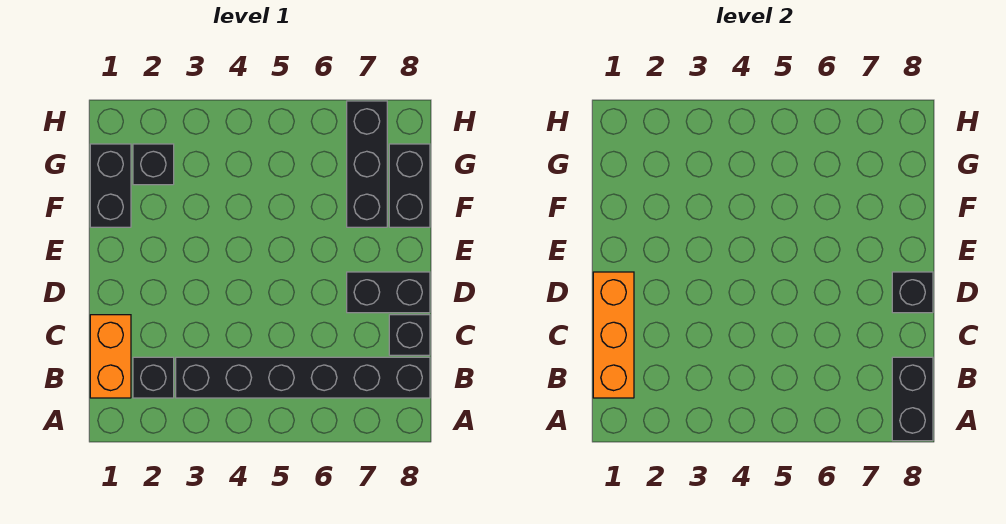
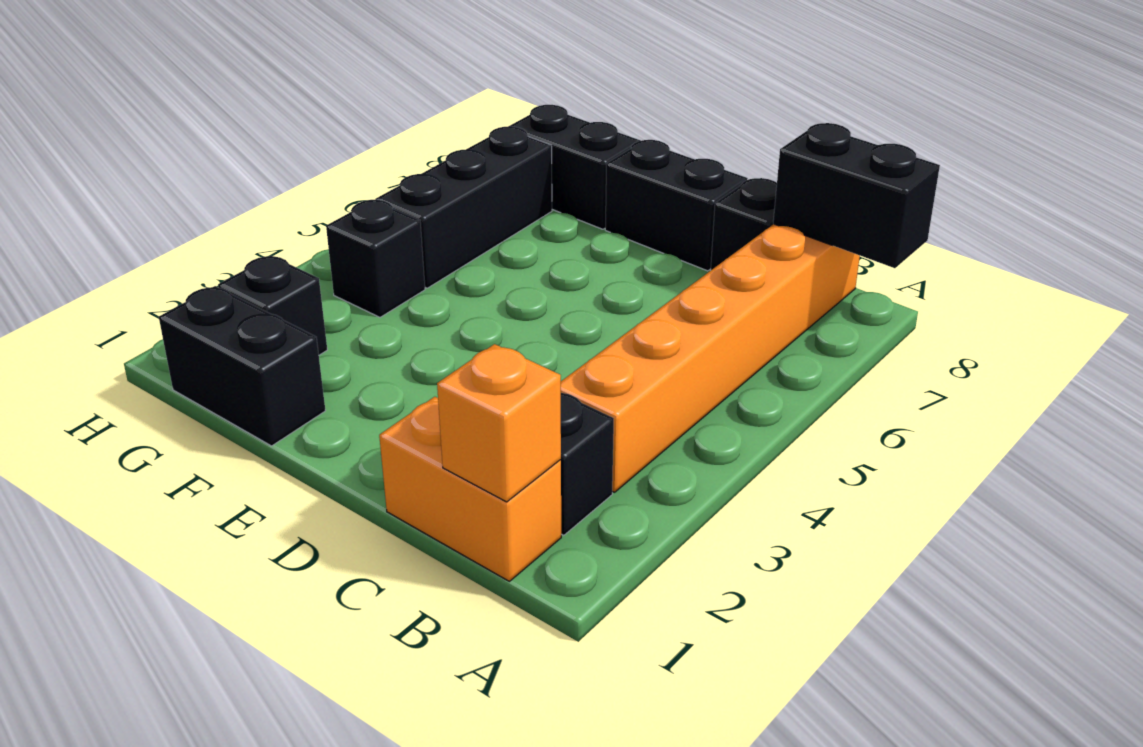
orange 1x3 brick [593,272,634,398] -> orange 1x1 brick [437,344,561,502]
black 1x6 brick [176,357,430,398] -> orange 1x6 brick [561,224,860,492]
black 1x2 brick [347,272,430,313] -> black 1x2 brick turned to [605,140,748,271]
black 1x1 brick [892,272,933,313] -> black 1x1 brick moved to [326,200,425,317]
black 1x3 brick [347,101,387,227] -> black 1x3 brick turned to [375,126,552,288]

